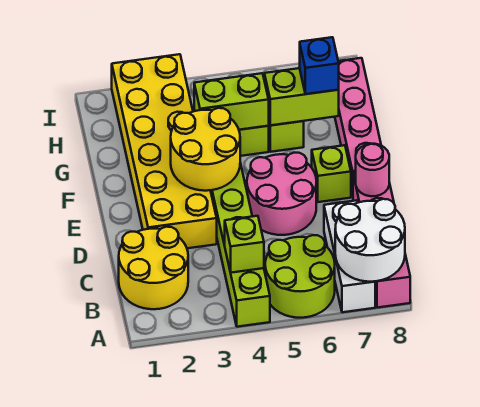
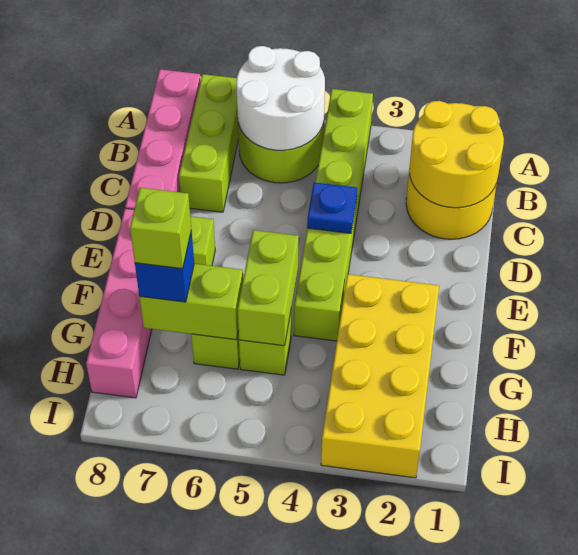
white 1x3 brick [324,200,375,312] -> lime 1x3 brick [179,74,239,212]
white 2x2 round brick [335,199,405,282] -> white 2x2 round brick moved to [236,46,325,150]
lime 1x1 brick [225,216,264,273] -> lime 1x1 brick moved to [130,188,191,269]
yellow 2x6 brick [112,54,217,248] -> yellow 2x4 brick [321,274,439,478]
none -> blue 1x1 plate [307,182,357,233]
pink 2x2 round brick [247,152,316,235] -> none
pink 1x1 round brick [356,144,389,196] -> none
yellow 2x2 round brick [171,108,240,191] -> yellow 2x2 round brick moved to [409,101,504,208]
lime 1x2 brick [194,73,269,130] -> lime 1x2 brick turned to [238,230,298,346]

